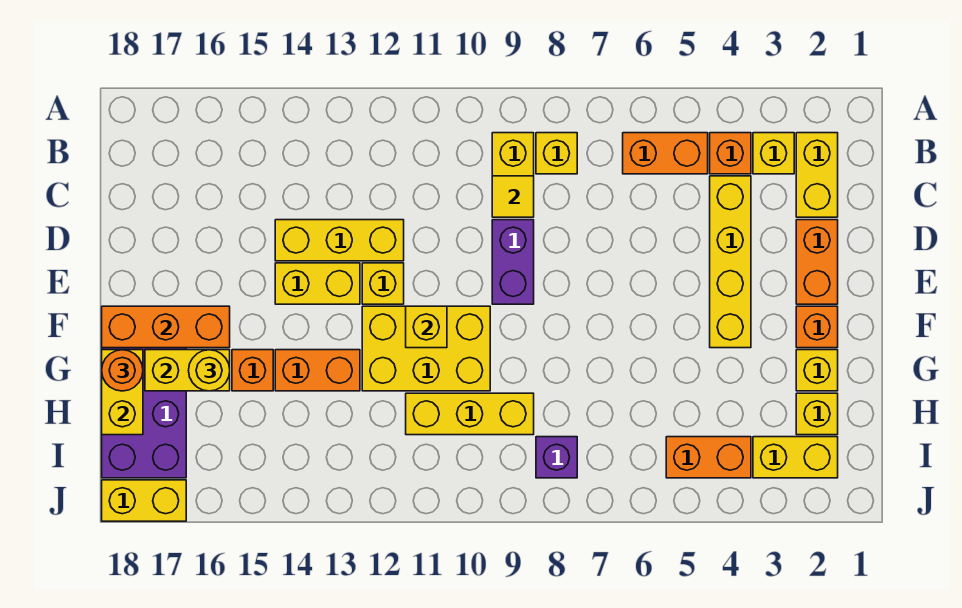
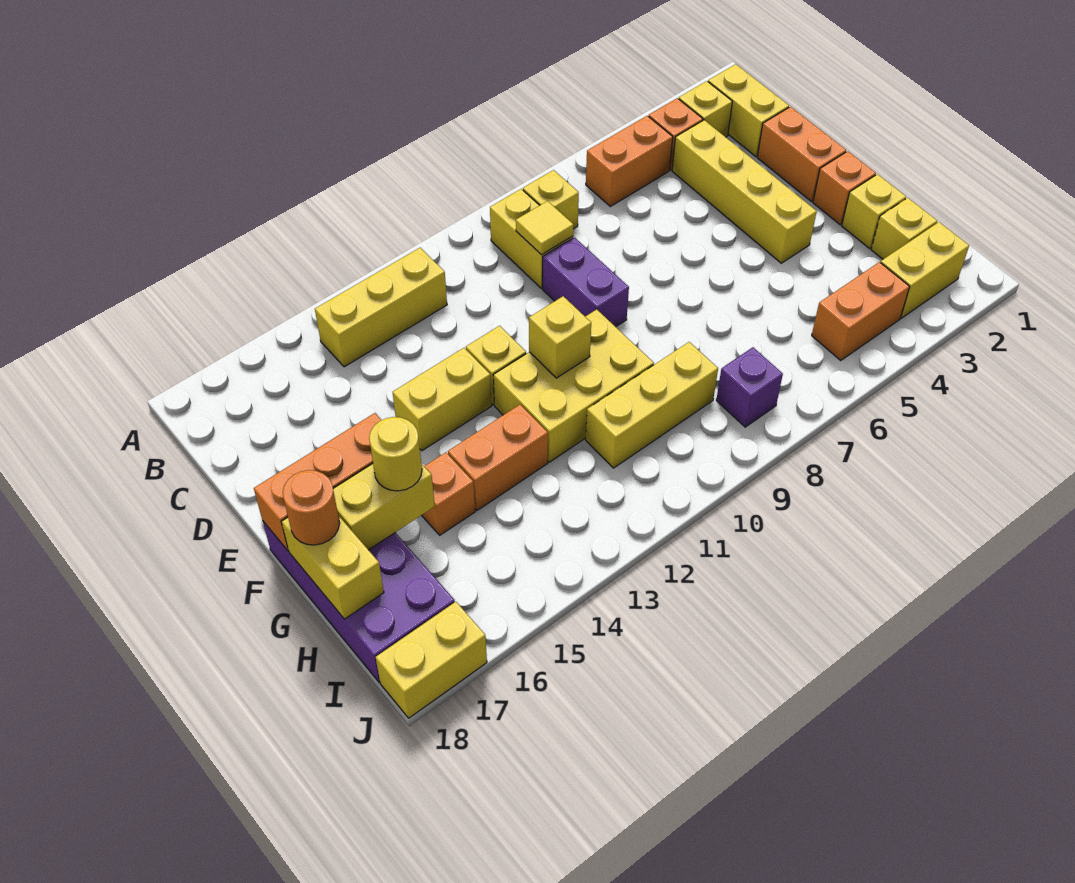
yellow 1x3 brick [275,220,404,261] -> yellow 1x3 brick moved to [315,248,447,367]

